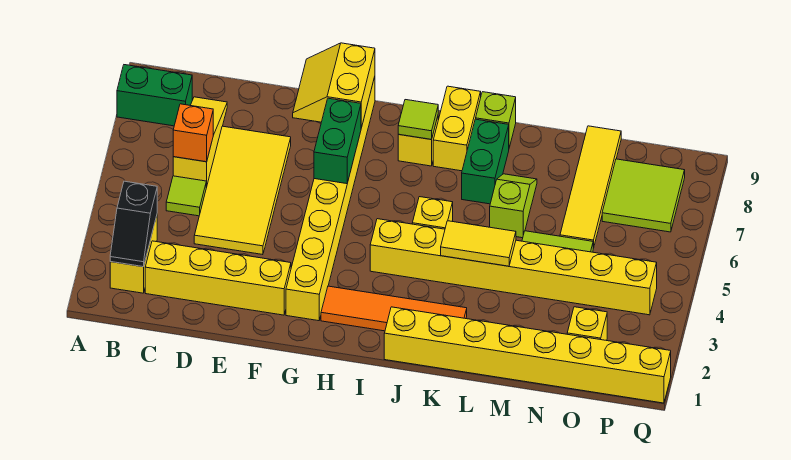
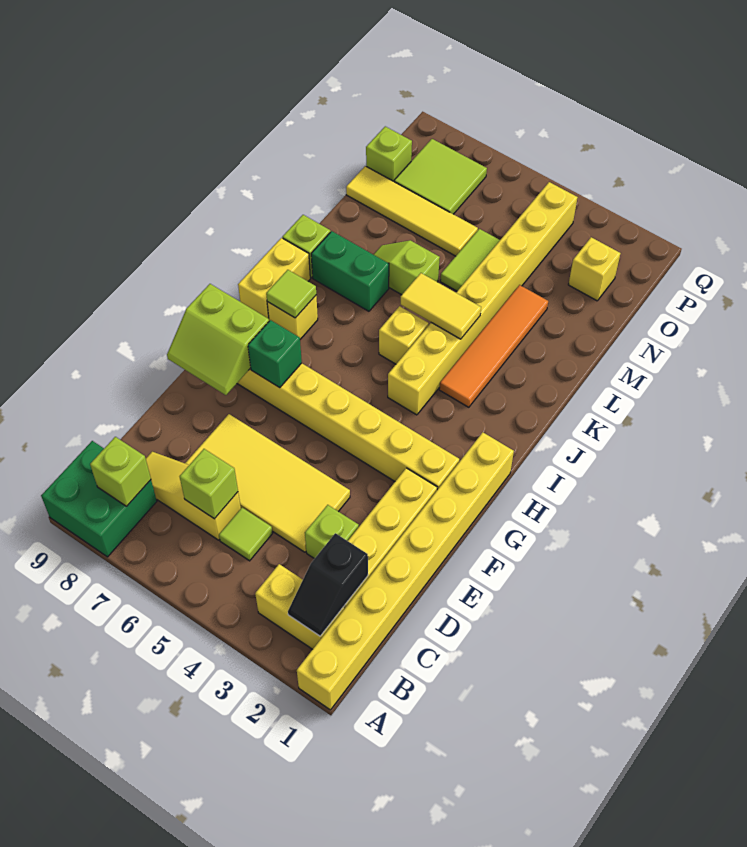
green 1x2 brick [117,65,192,126] -> green 2x2 brick [41,441,157,557]
black 1x2 slope [110,181,157,267] -> black 1x2 slope turned to [288,533,368,636]
none -> lime 1x1 brick [90,437,151,506]
orange 1x1 brick [173,104,213,162] -> lime 1x1 brick [180,449,238,519]
none -> lime 1x1 brick [305,505,359,559]
yellow 2x2 slope [293,43,375,128] -> lime 2x2 slope [167,284,269,395]
green 1x2 brick [314,98,361,184] -> green 1x1 brick [248,320,302,388]
orange 1x4 tile [321,286,467,331] -> orange 1x4 tile moved to [439,285,548,407]
yellow 1x8 brick [384,307,671,403] -> yellow 1x8 brick moved to [297,432,514,710]
yellow 1x2 brick [433,86,481,171] -> yellow 1x2 brick turned to [238,238,310,319]
yellow 1x2 tile [441,221,516,266] -> yellow 1x2 tile turned to [401,273,481,339]
none -> lime 1x1 brick [366,126,412,181]

